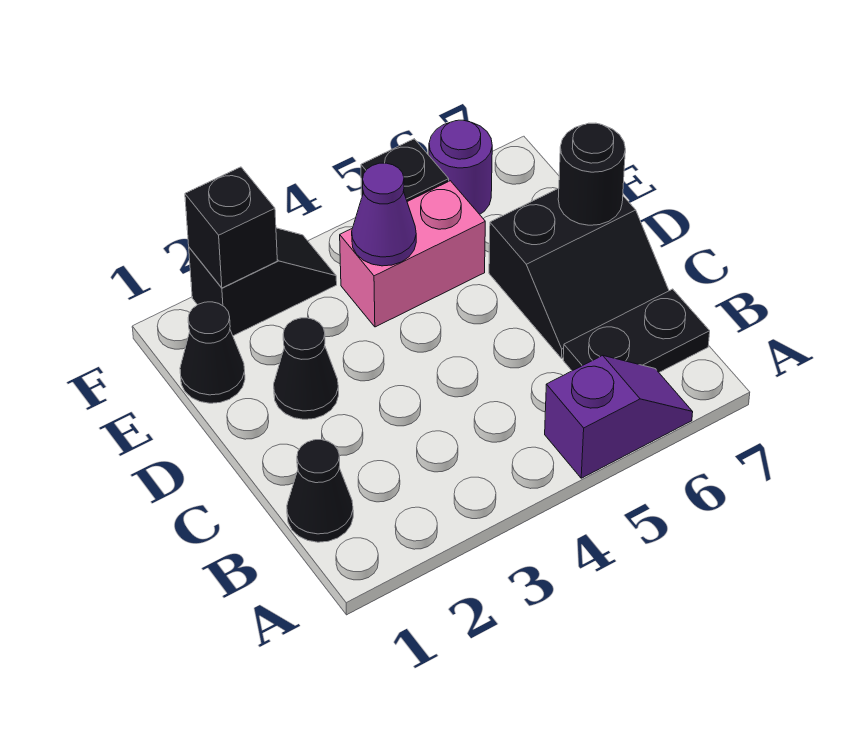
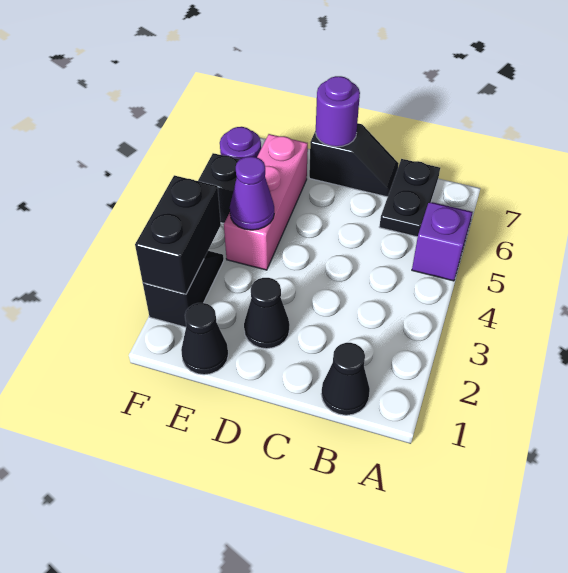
black 2x2 slope [489,188,669,358] -> black 1x2 slope [309,123,399,197]
black 1x1 round brick [558,123,625,225] -> purple 1x1 round brick [316,76,360,147]
pink 1x2 brick [340,181,485,327] -> pink 1x3 brick [224,134,308,270]
black 1x1 brick [185,167,277,288] -> black 1x2 brick [135,175,221,294]

